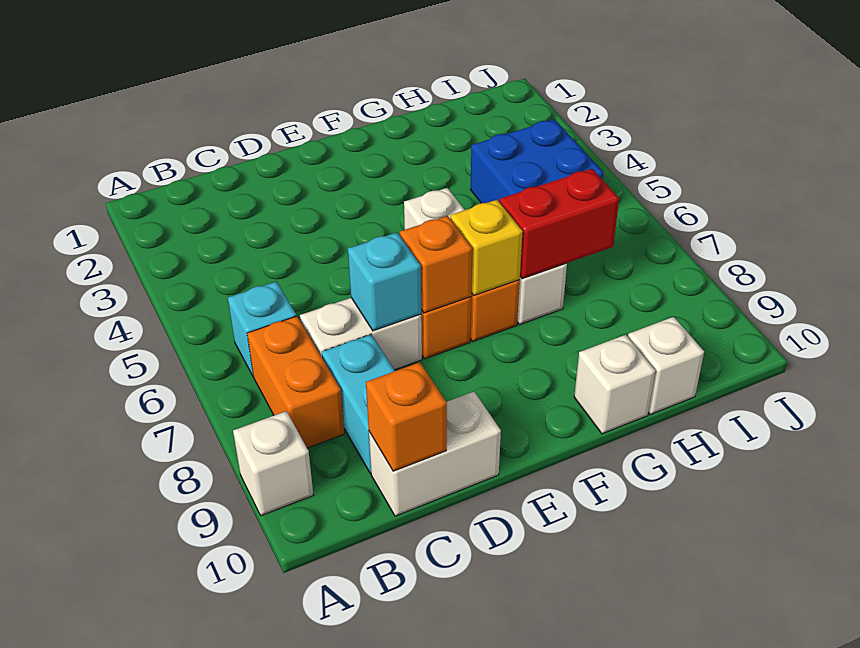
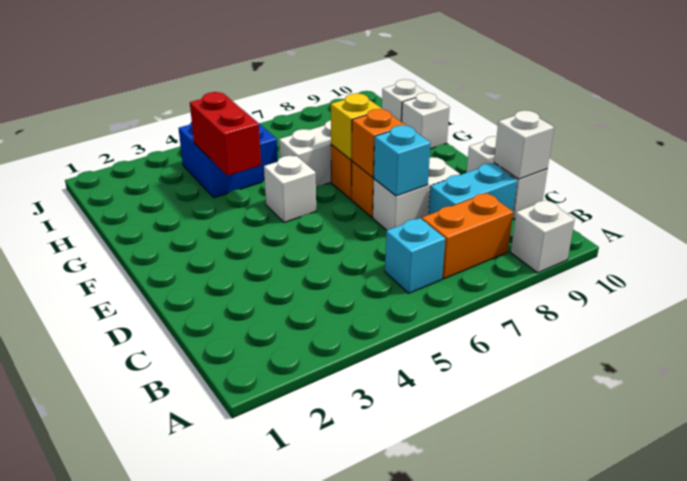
white 1x2 brick [300,298,422,370] -> white 1x2 brick turned to [373,157,460,230]
orange 1x1 brick [366,362,447,471] -> white 1x1 brick [494,110,554,179]
red 1x2 brick [499,169,619,279] -> red 1x2 brick moved to [190,92,261,176]

